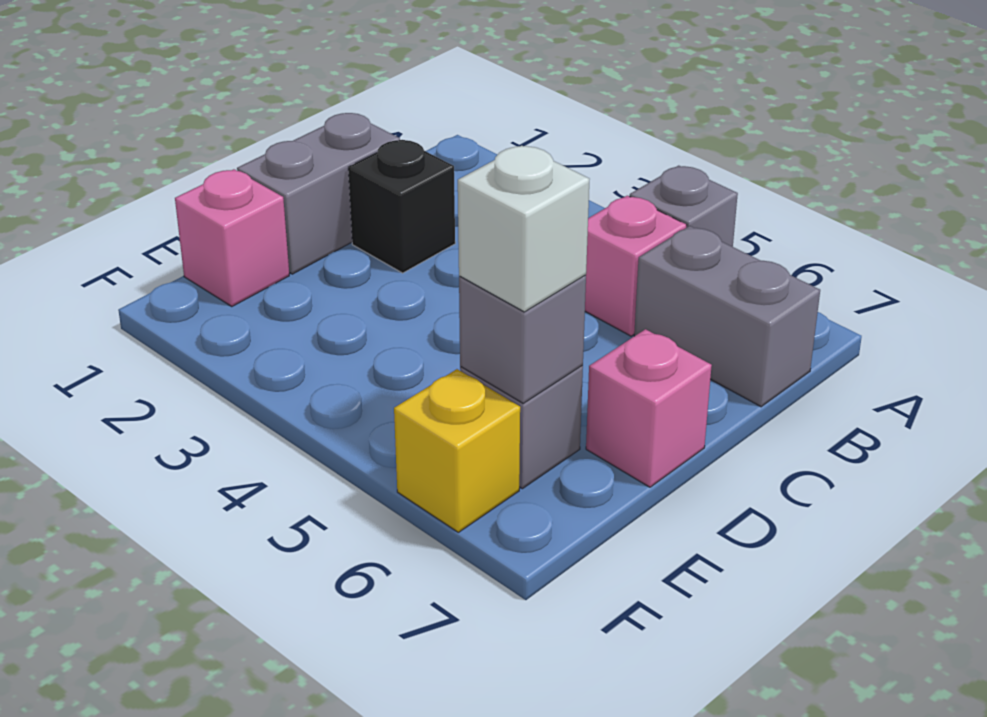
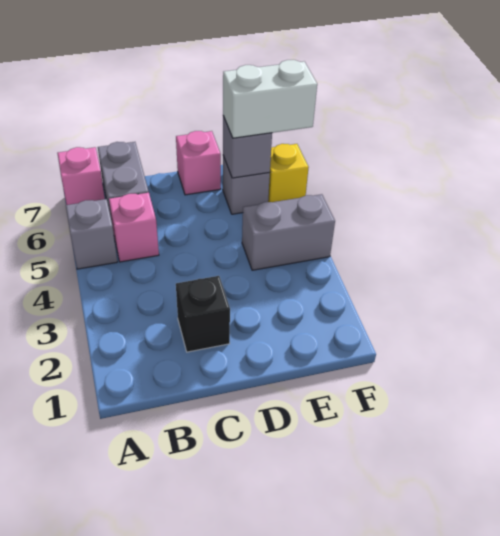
grey 1x2 brick [237,113,400,274] -> grey 1x2 brick moved to [242,194,335,270]
pink 1x1 brick [175,169,289,307] -> pink 1x1 brick moved to [57,147,105,205]
white 1x1 brick [458,146,590,312] -> white 1x2 brick [223,60,317,138]

